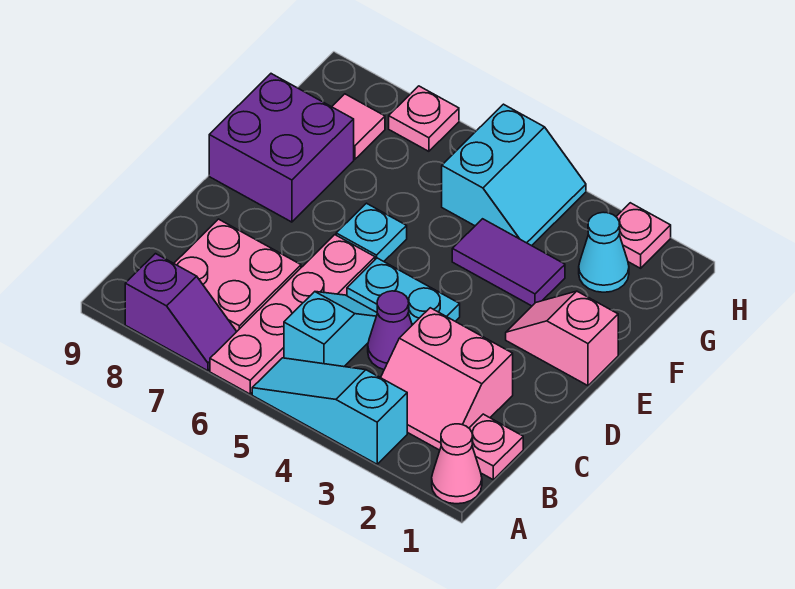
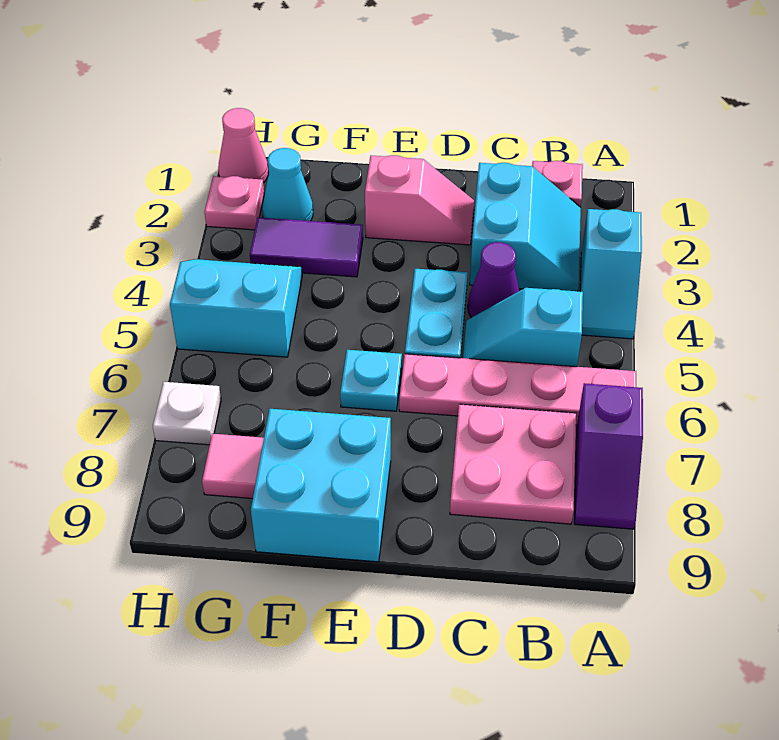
pink 1x1 cone [432,424,482,504] -> pink 1x1 cone moved to [218,108,268,183]
cyan 1x3 slope [252,358,407,464] -> cyan 1x2 slope [580,209,642,339]
purple 1x2 slope [125,254,237,371] -> purple 1x2 slope turned to [574,383,643,529]
pink 2x2 slope [381,308,513,450] -> cyan 2x2 slope [470,163,581,291]
pink 1x2 slope [506,291,618,386] -> pink 1x2 slope turned to [365,155,474,245]
purple 2x2 brick [209,74,354,222] -> cyan 2x2 brick [251,409,391,562]
purple 1x2 tile [452,219,565,306] -> purple 1x2 tile turned to [250,217,363,277]
pink 1x1 plate [389,86,459,151] -> white 1x1 plate [153,382,221,445]

